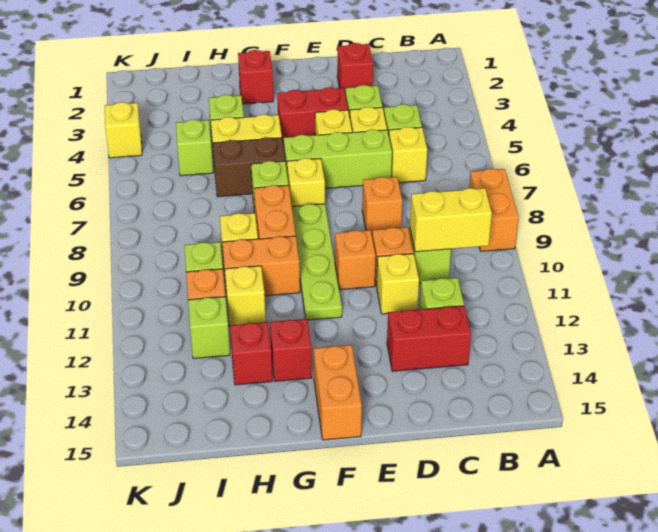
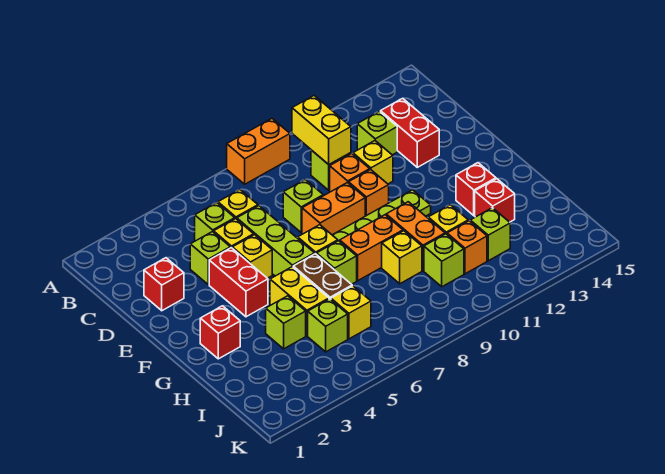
orange 1x1 brick [362,177,402,234] -> lime 1x1 brick [283,180,323,232]
orange 1x2 brick [314,345,362,440] -> orange 1x2 brick moved to [302,183,365,235]
yellow 1x1 brick [105,102,142,158] -> yellow 1x1 brick moved to [331,286,371,339]

